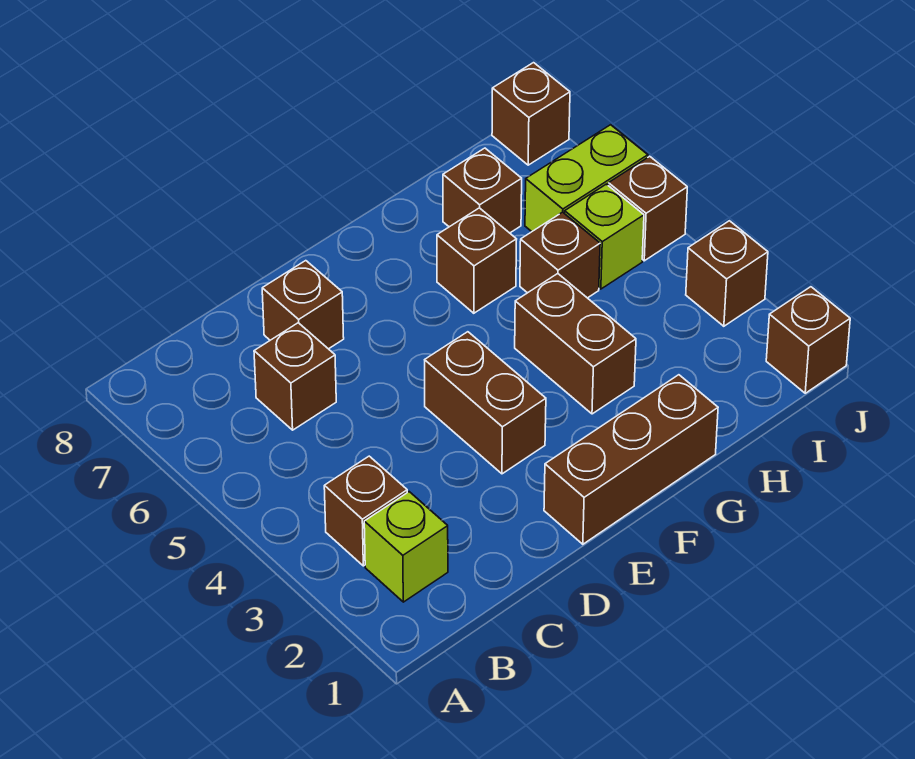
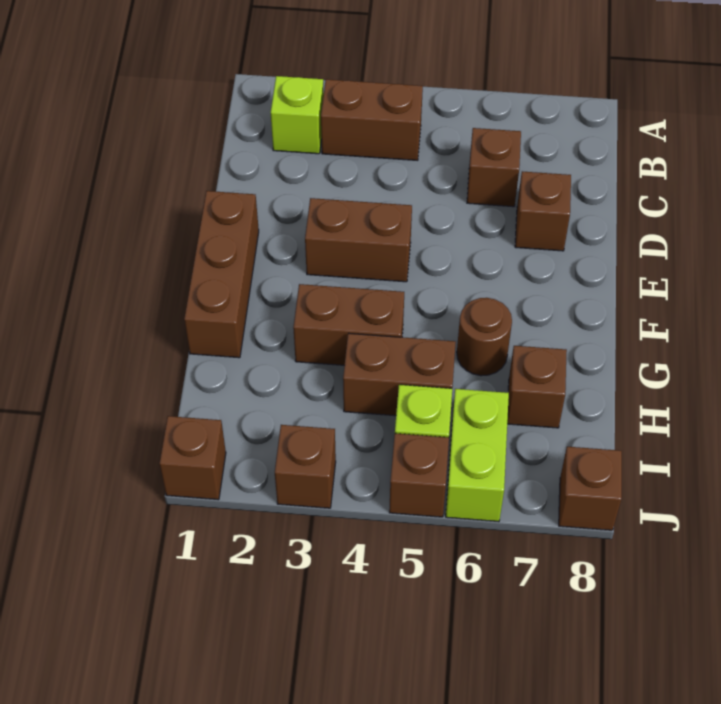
brown 1x1 brick [324,456,407,566] -> brown 1x2 brick [321,79,423,160]
brown 1x1 brick [437,208,517,313] -> brown 1x1 round brick [457,298,512,376]
brown 1x1 brick [520,212,600,298] -> brown 1x2 brick [343,333,456,416]

